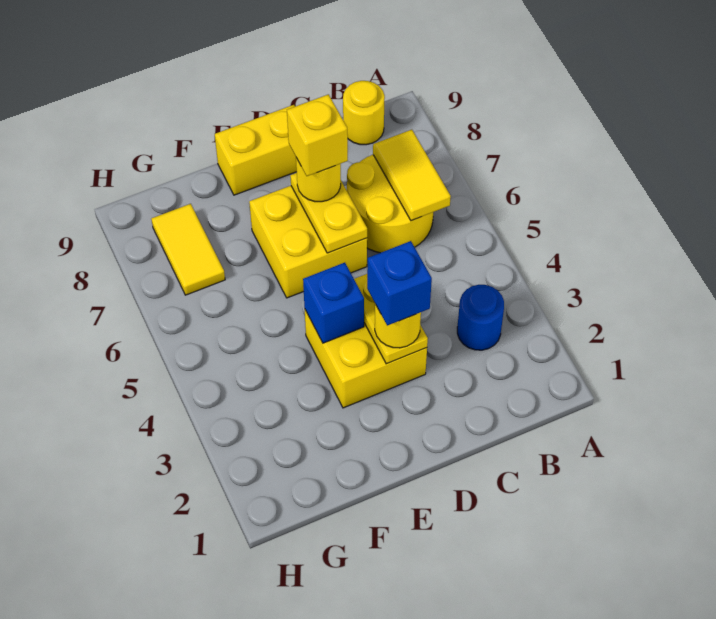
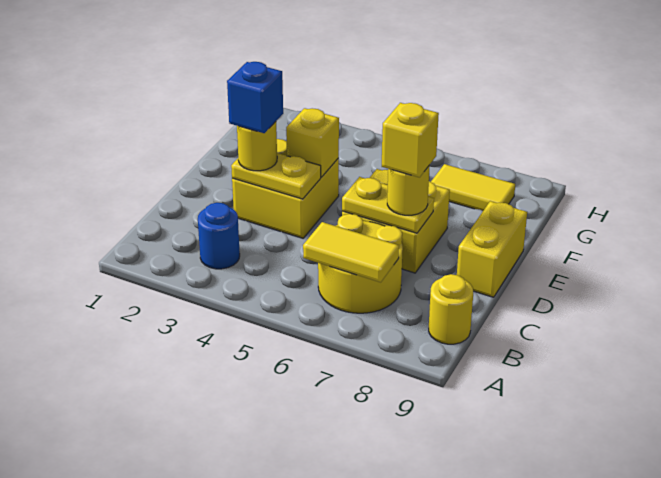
blue 1x1 brick [303,263,364,343] -> yellow 1x1 brick [286,108,339,177]

